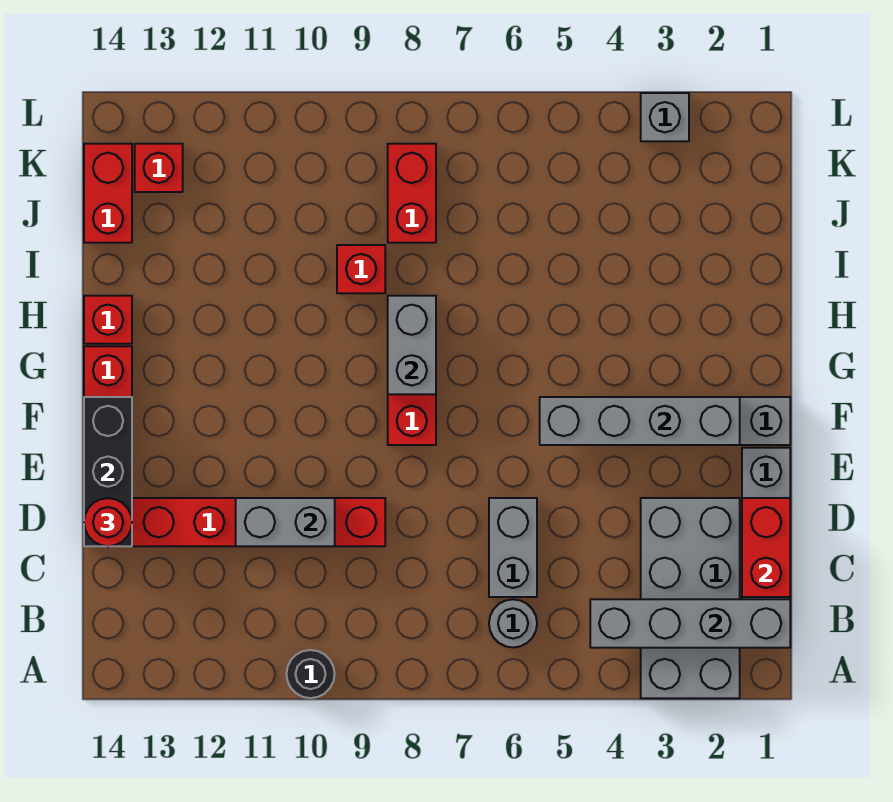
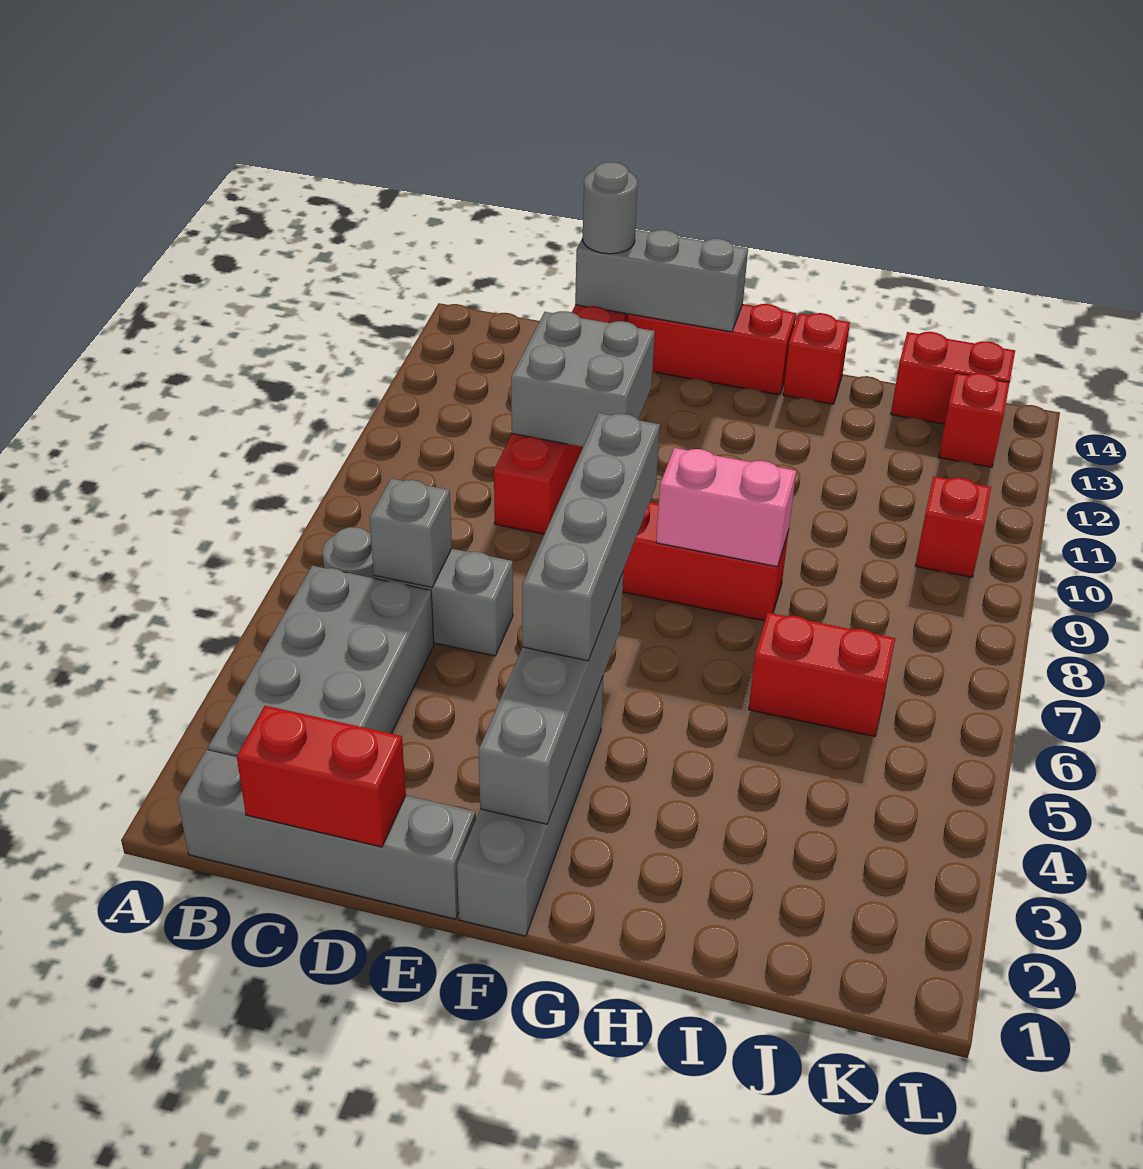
grey 2x4 brick [641,498,740,698] -> grey 2x4 brick turned to [208,566,434,757]
black 1x1 round brick [287,650,335,698] -> none
grey 1x4 brick [590,599,790,648] -> grey 1x4 brick moved to [522,413,660,661]
grey 1x2 brick [236,498,335,546] -> grey 2x2 brick [511,311,655,447]
black 1x3 brick [84,397,132,546] -> grey 1x3 brick [575,230,748,332]
red 1x1 round brick [84,498,132,546] -> grey 1x1 round brick [583,162,638,254]
grey 1x2 brick [388,296,436,394] -> pink 1x2 brick [656,448,796,567]
red 1x1 brick [337,245,385,293] -> red 1x1 brick moved to [915,476,991,577]
red 1x2 brick [388,144,436,243] -> red 1x2 brick moved to [749,613,895,737]
grey 1x1 brick [641,93,689,141] -> grey 1x1 brick moved to [369,479,452,587]

